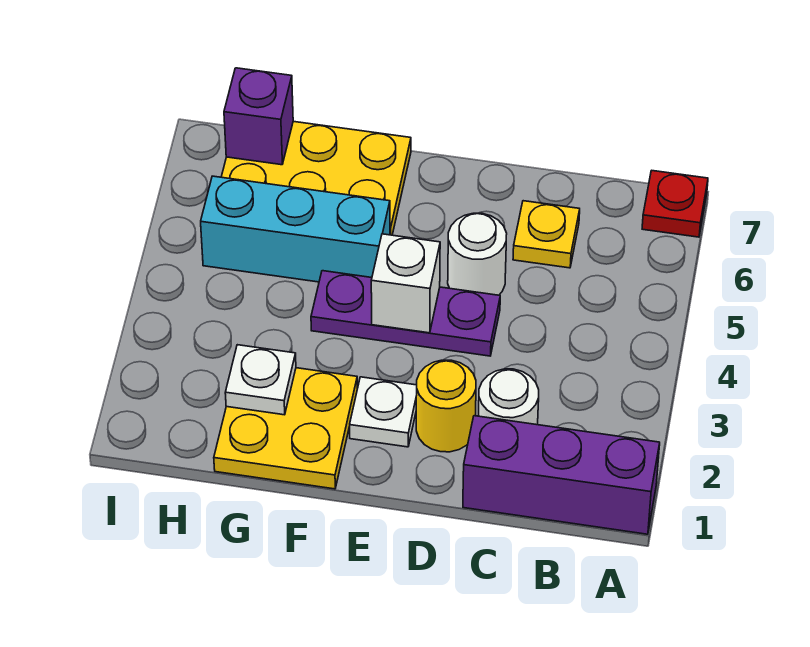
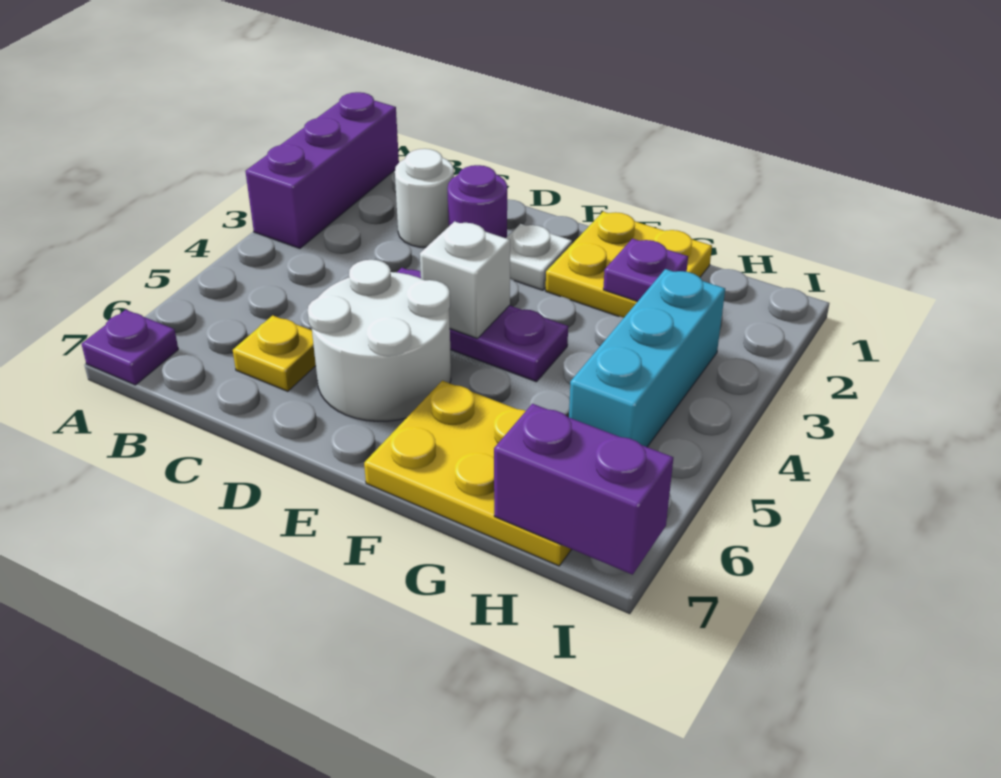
purple 1x3 brick [463,416,660,534] -> purple 1x3 brick turned to [245,92,399,248]
red 1x1 plate [642,171,708,237] -> purple 1x1 plate [82,310,178,385]
yellow 1x1 round brick [416,360,476,452] -> purple 1x1 round brick [448,165,507,238]
white 1x1 round brick [448,213,507,295] -> white 2x2 round brick [307,260,451,421]
cyan 1x3 brick [201,176,390,282] -> cyan 1x3 brick turned to [569,269,725,447]
white 1x1 plate [225,345,296,415] -> purple 1x1 plate [603,239,688,302]
purple 1x1 brick [224,68,293,165] -> purple 1x2 brick [494,404,673,575]

